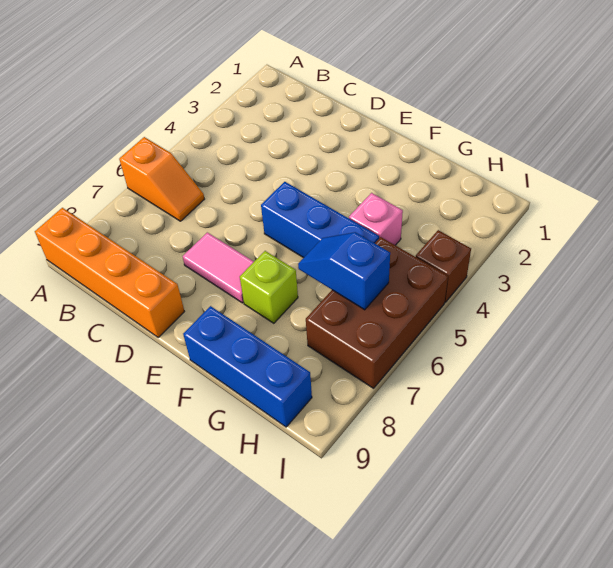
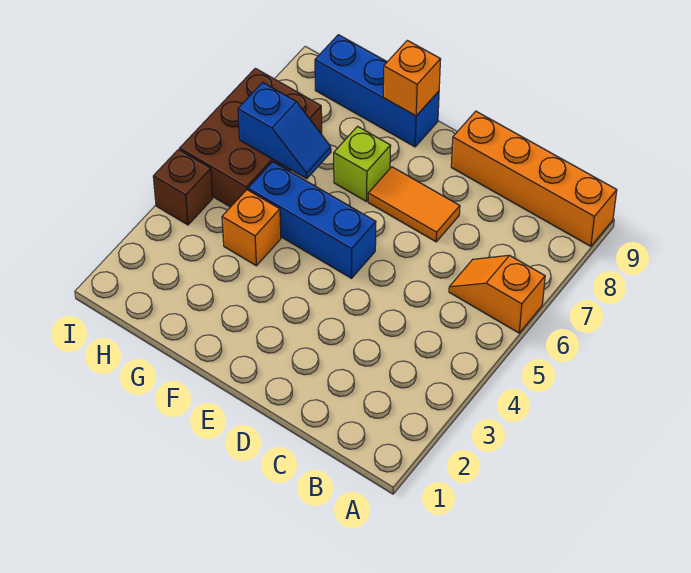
pink 1x2 tile [183,232,254,303] -> orange 1x2 tile [368,167,460,242]
none -> orange 1x1 brick [383,40,441,116]
pink 1x1 brick [349,193,403,245] -> orange 1x1 brick [222,190,281,266]

